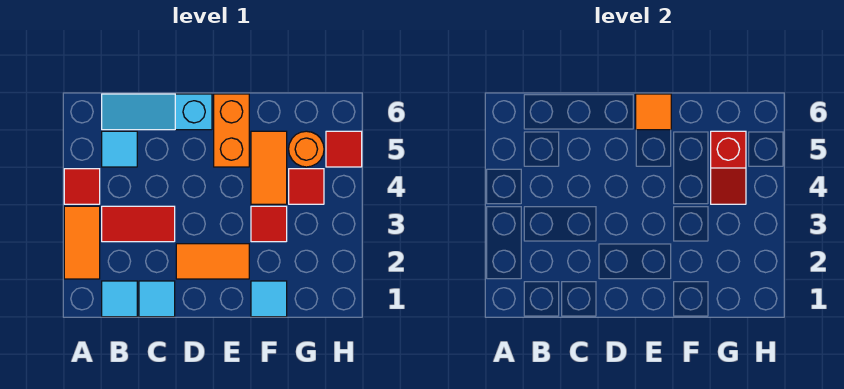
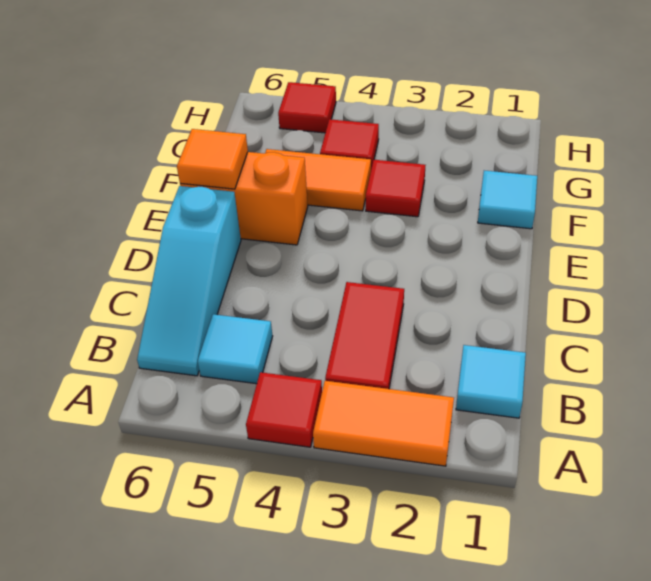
cyan 1x1 tile [139,281,175,317] -> none
orange 1x2 tile [176,244,249,279] -> none
red 1x2 slope [711,131,746,204] -> none
orange 1x1 round brick [289,131,324,167] -> none

